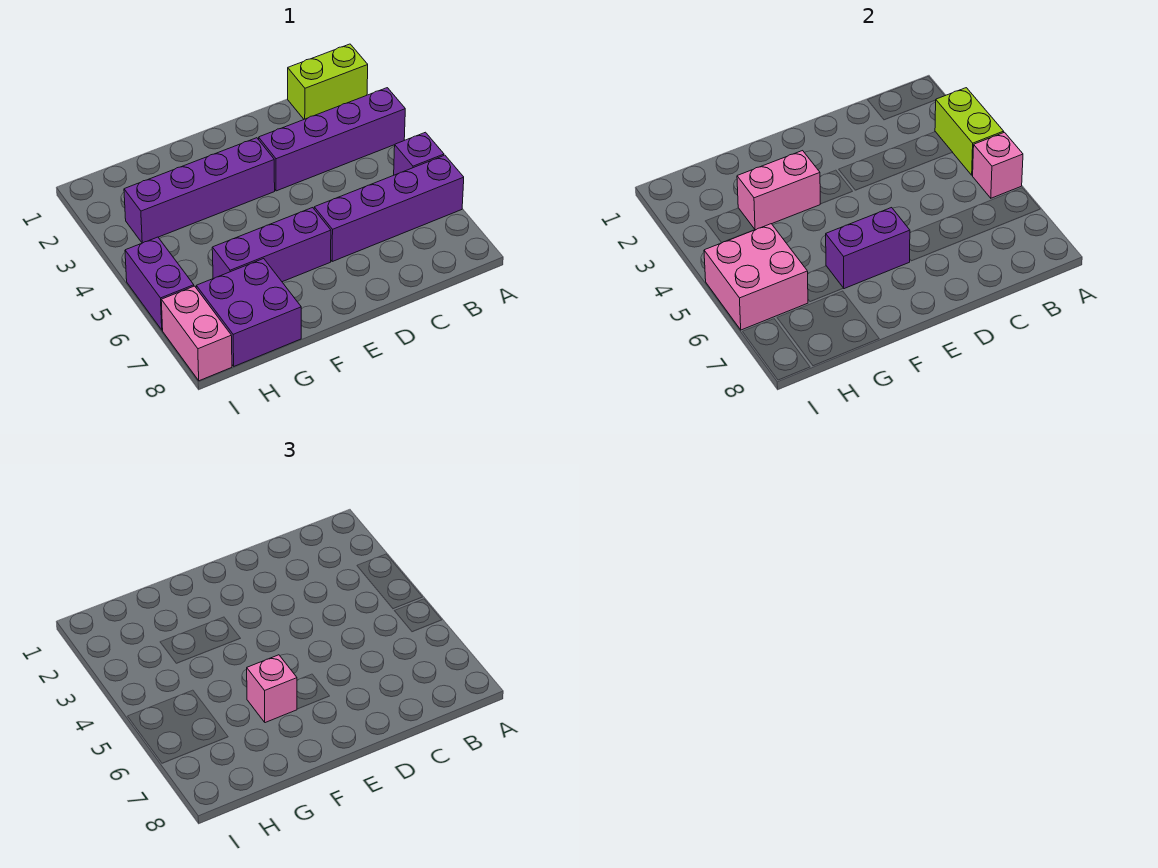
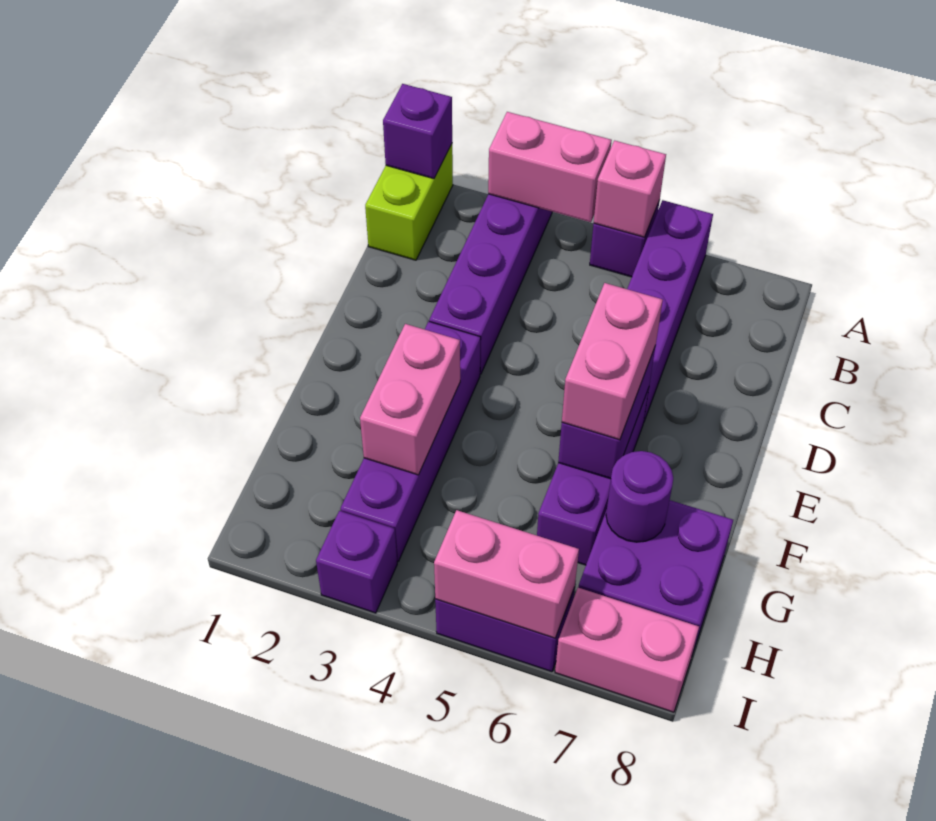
none -> purple 1x1 brick [383,84,452,179]
lime 1x2 brick [935,88,1004,175] -> pink 1x2 brick [488,112,612,222]
pink 1x1 brick [247,655,297,723] -> pink 1x2 brick [562,283,663,440]
none -> purple 1x1 round brick [606,451,673,542]
pink 2x2 brick [704,224,808,330] -> pink 1x2 brick [434,510,579,638]
none -> purple 1x1 brick [316,511,397,613]

